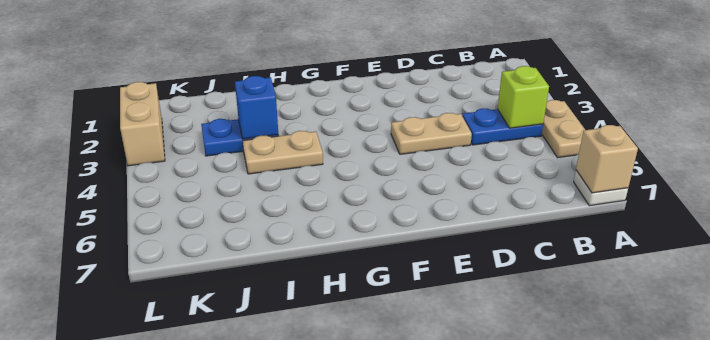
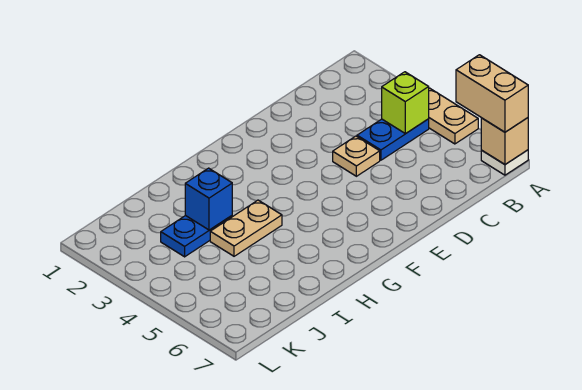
tan 1x2 plate [391,113,472,154] -> tan 1x1 plate [333,136,380,176]
tan 1x2 brick [120,82,165,166] -> tan 1x2 brick moved to [456,55,528,132]

